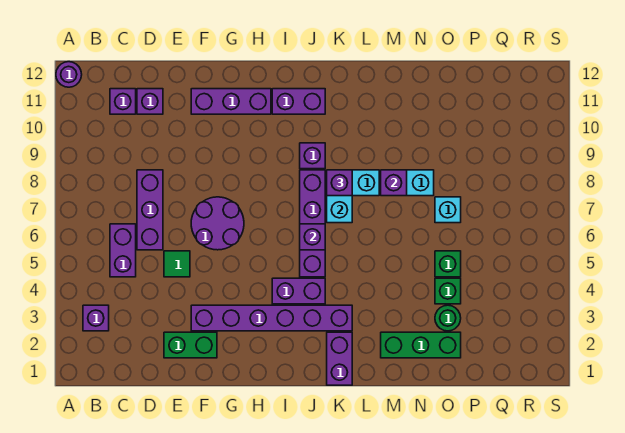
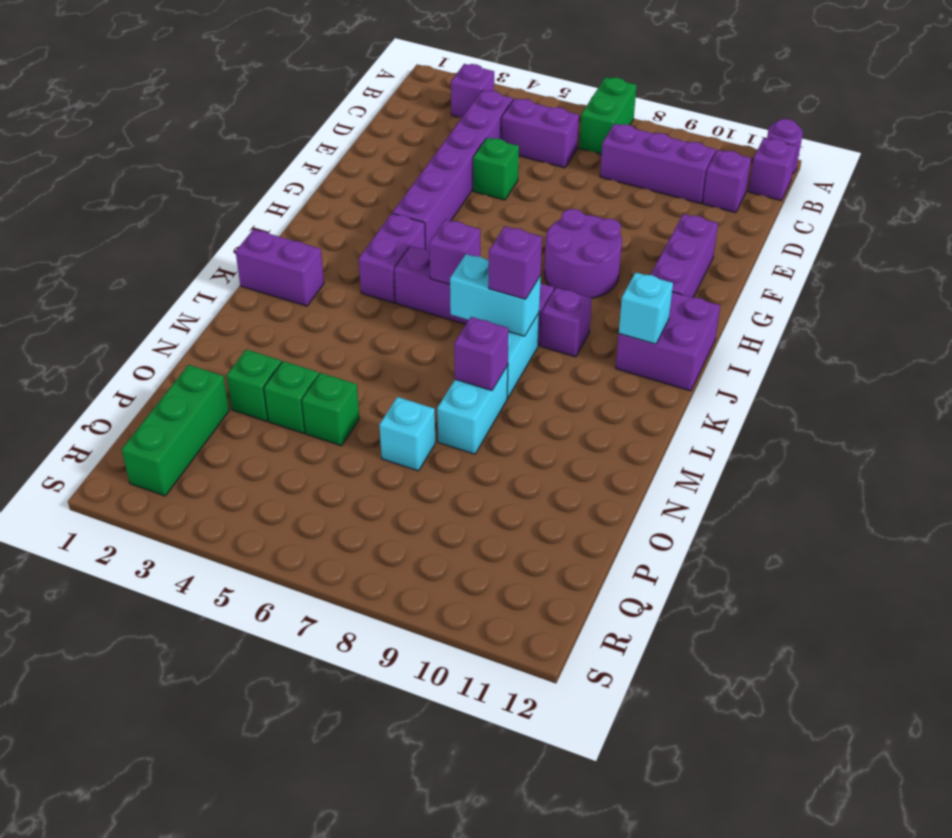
purple 1x3 brick [137,170,163,250] -> purple 1x3 brick moved to [600,124,716,203]
purple 1x1 brick [137,89,163,114] -> purple 1x1 brick moved to [748,138,797,201]
green 1x2 brick [164,332,217,358] -> green 1x2 brick moved to [579,77,637,154]
green 1x1 tile [164,251,190,277] -> green 1x1 brick [473,138,519,200]
purple 1x6 brick [191,305,352,331] -> purple 1x6 brick moved to [392,90,513,252]
purple 2x2 round brick [191,197,244,250] -> purple 2x2 round brick moved to [544,209,622,298]
purple 1x2 brick [272,89,325,114] -> purple 2x2 brick [616,292,720,391]
none -> cyan 1x1 brick [619,272,673,344]
green 1x3 brick [381,332,461,358] -> green 1x3 brick moved to [122,365,229,496]
green 1x1 round brick [435,305,461,331] -> green 1x1 brick [226,349,282,421]

